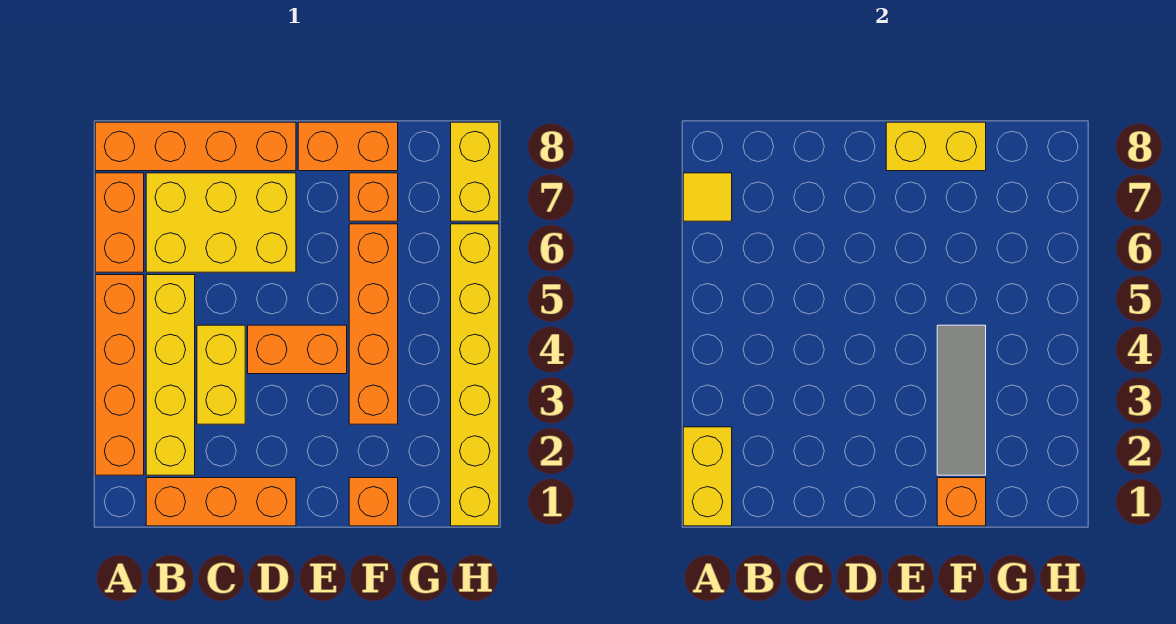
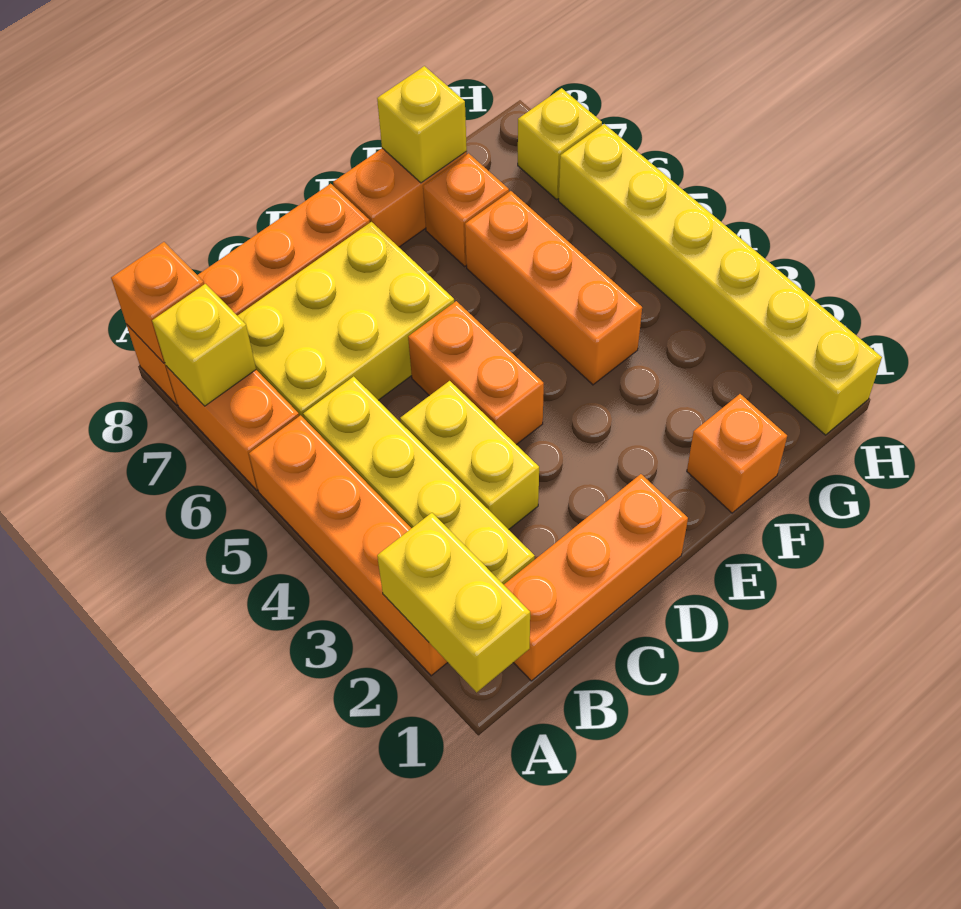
yellow 1x1 tile [683,173,732,221] -> yellow 1x1 brick [152,284,256,406]
orange 1x2 brick [248,325,347,374] -> orange 1x2 brick turned to [408,301,544,445]
yellow 1x2 brick [886,122,986,171] -> yellow 1x1 brick [377,66,467,183]
orange 1x1 brick [937,478,986,526] -> orange 1x1 brick moved to [111,242,204,363]
grey 1x3 tile [937,325,986,475] -> none
orange 1x4 brick [349,224,398,424] -> orange 1x3 brick [465,191,642,385]
yellow 1x2 brick [451,122,499,221] -> yellow 1x1 brick [518,88,602,199]

